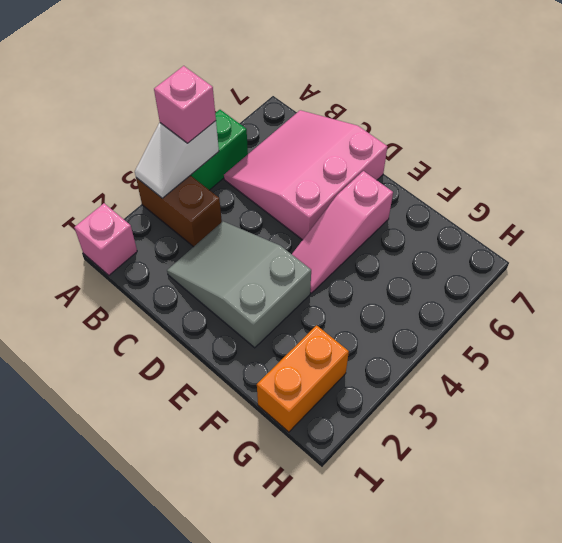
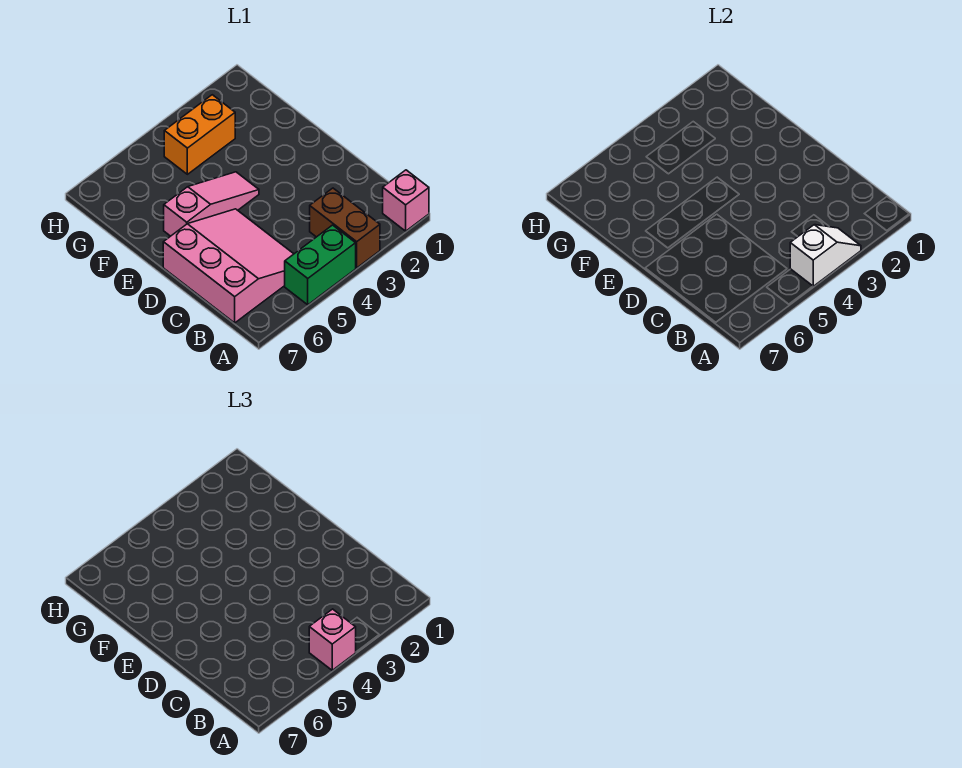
pink 3x3 slope [224,110,387,240] -> pink 3x3 slope turned to [163,209,293,323]
grey 2x3 slope [167,221,311,348] -> none
orange 1x2 brick [257,325,349,432] -> orange 1x2 brick moved to [164,95,235,174]

